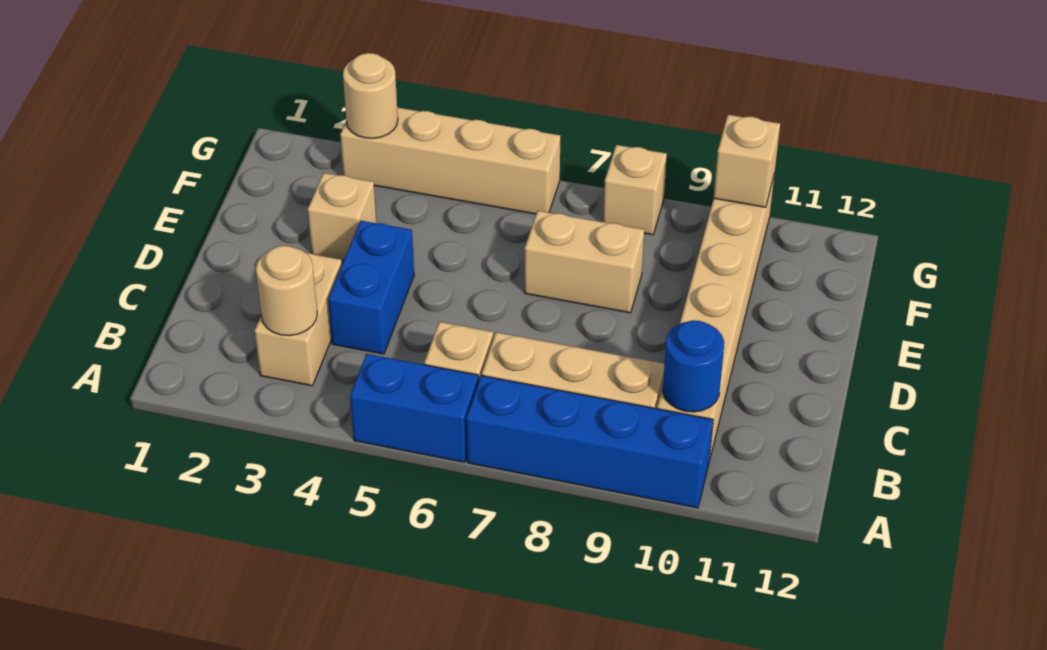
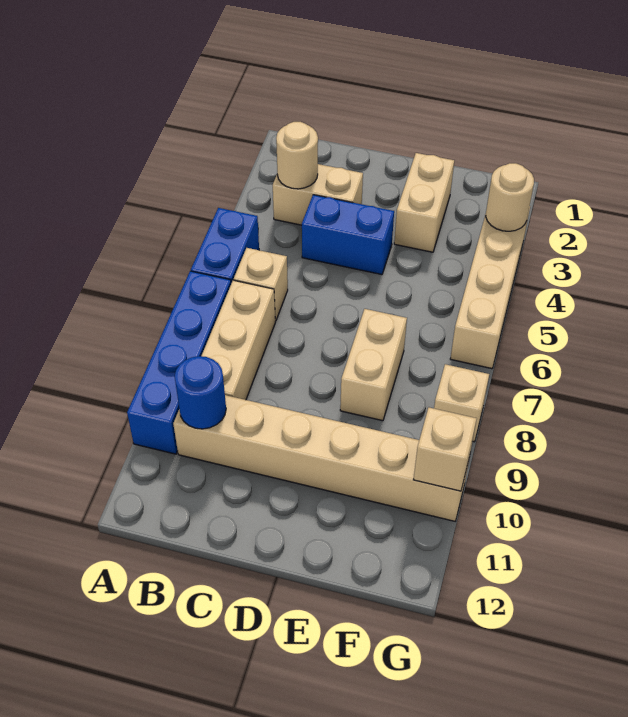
tan 1x1 brick [308,173,376,261] -> tan 1x2 brick [394,153,454,252]

